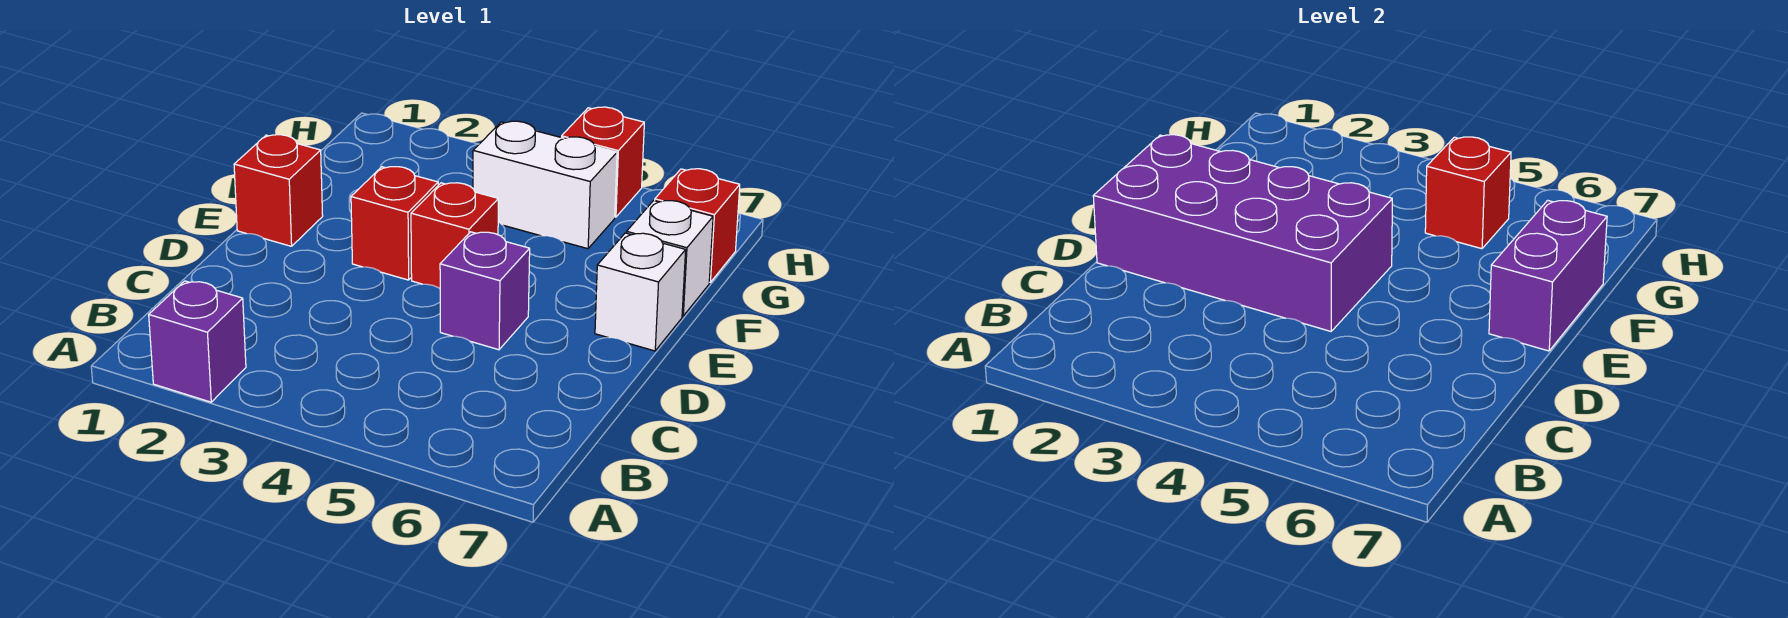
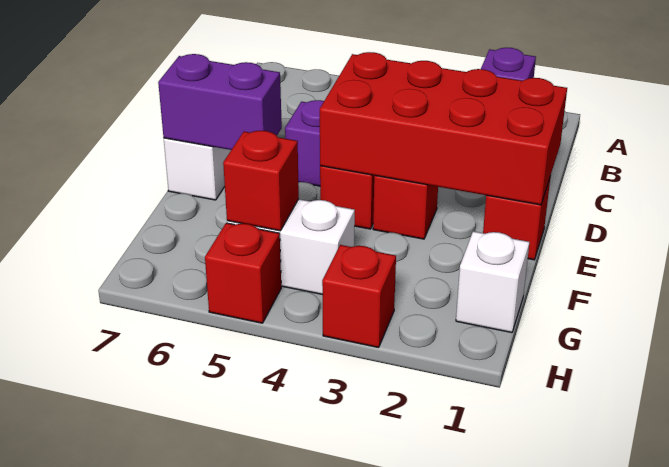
purple 2x4 brick [1093,135,1392,331] -> red 2x4 brick [320,52,567,205]
purple 1x2 brick [1489,200,1607,351] -> purple 1x2 brick turned to [158,54,282,150]
white 1x1 brick [627,200,713,316] -> white 1x1 brick moved to [456,231,529,333]
red 1x1 brick [655,169,740,282] -> red 1x1 brick moved to [322,245,396,348]

